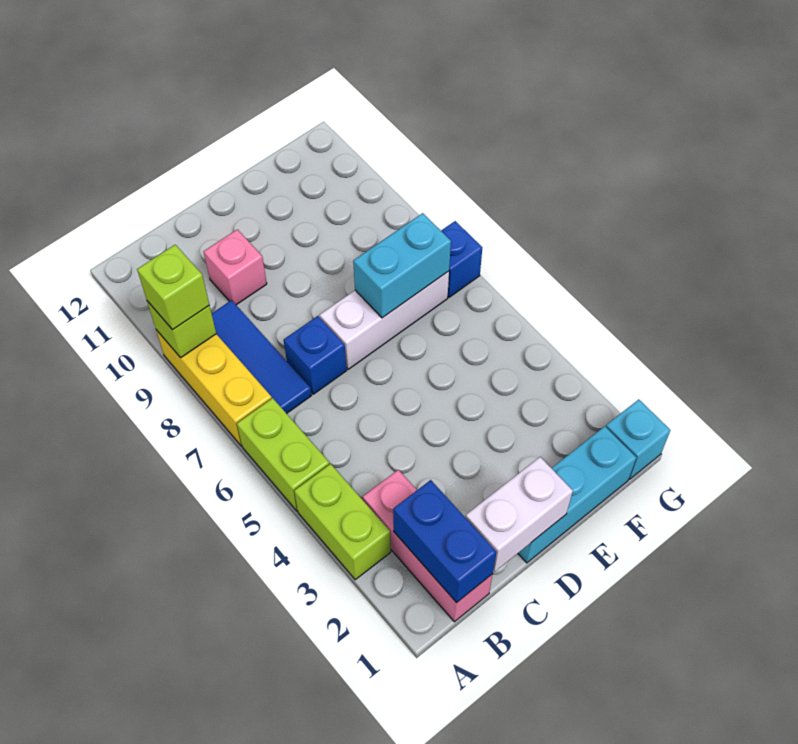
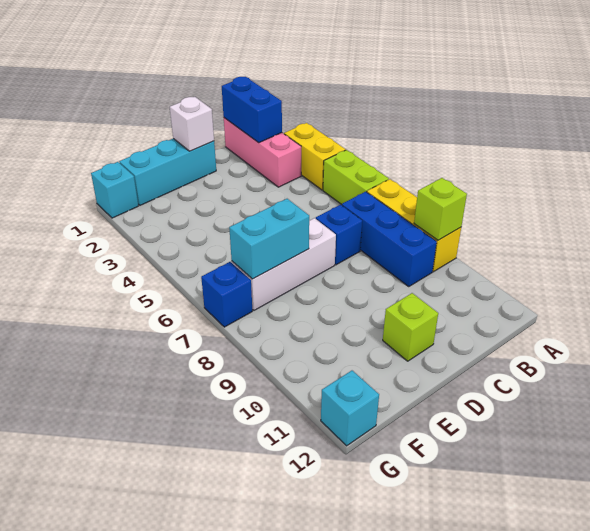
lime 1x2 brick [294,464,391,580] -> yellow 1x2 brick [284,123,346,190]
lime 1x1 brick [137,245,209,330] -> lime 1x1 brick moved to [383,293,438,361]
blue 1x3 tile [212,300,312,414] -> blue 1x3 brick [342,192,437,286]
white 1x2 brick [466,457,573,572] -> white 1x1 brick [170,97,214,151]
pink 1x1 brick [204,229,267,305] -> none
none -> cyan 1x1 brick [321,371,379,446]

